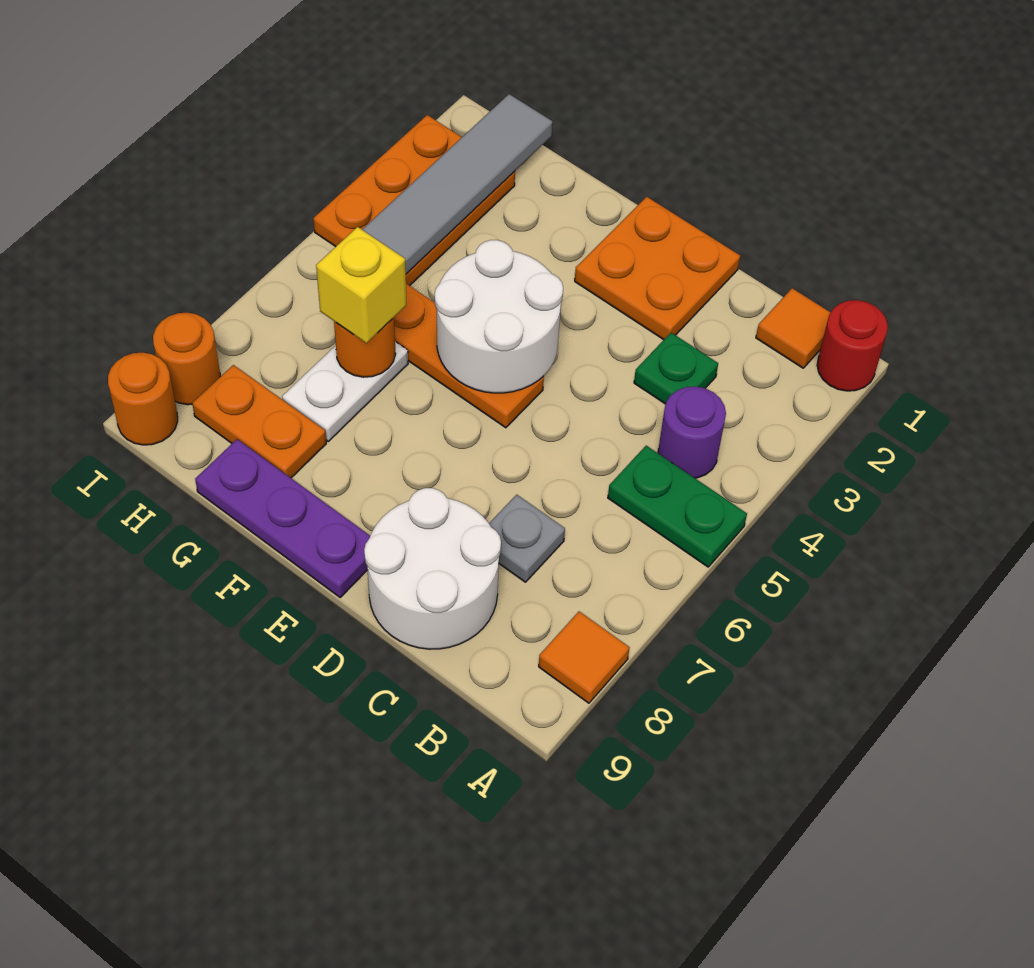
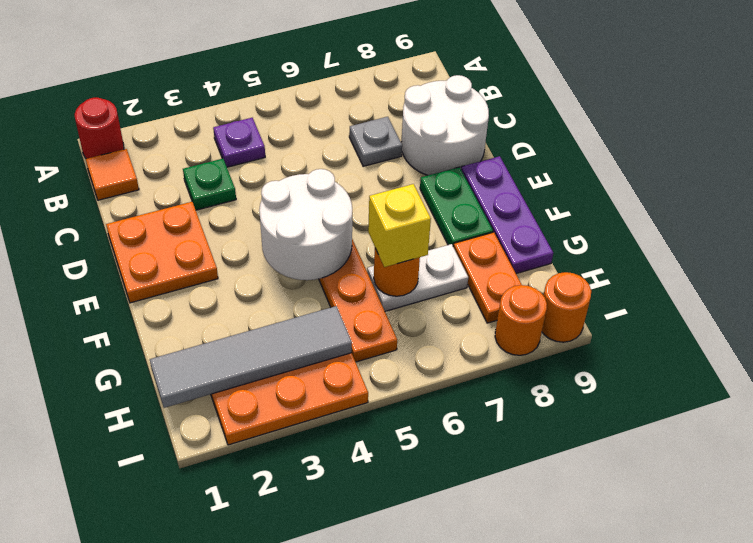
green 1x2 plate [608,446,747,567] -> green 1x2 plate moved to [420,167,493,246]
orange 1x1 tile [539,612,630,703] -> none
purple 1x1 round brick [658,386,726,478] -> purple 1x1 plate [213,118,265,167]

